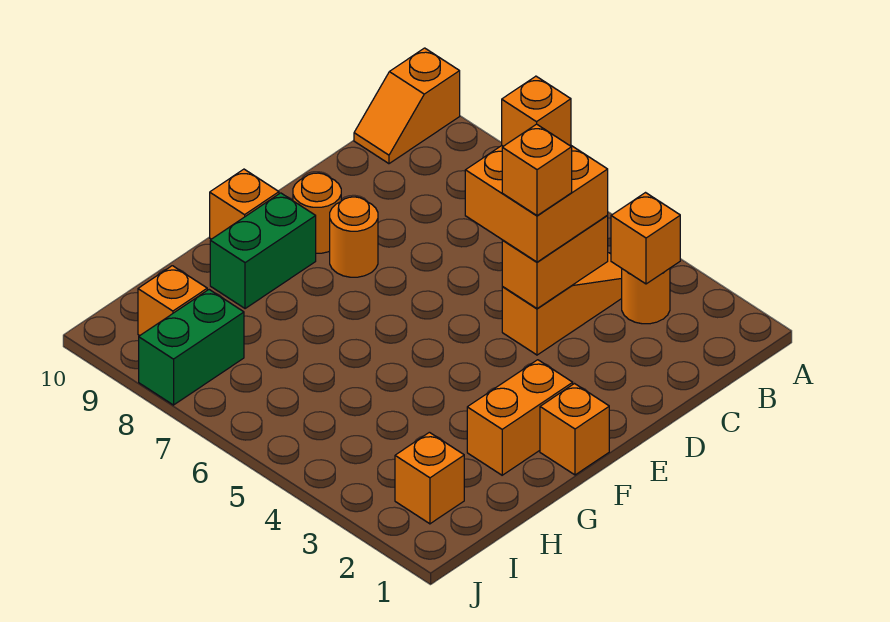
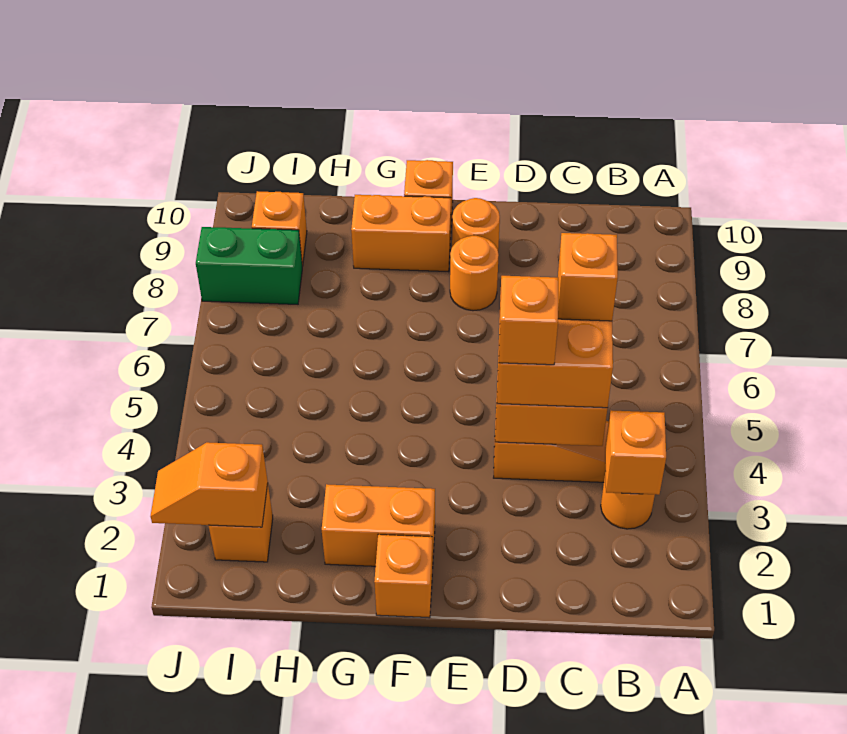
orange 1x2 slope [354,48,460,164] -> orange 1x2 slope moved to [150,442,268,527]
green 1x2 brick [210,193,316,309] -> orange 1x2 brick [351,195,451,271]

